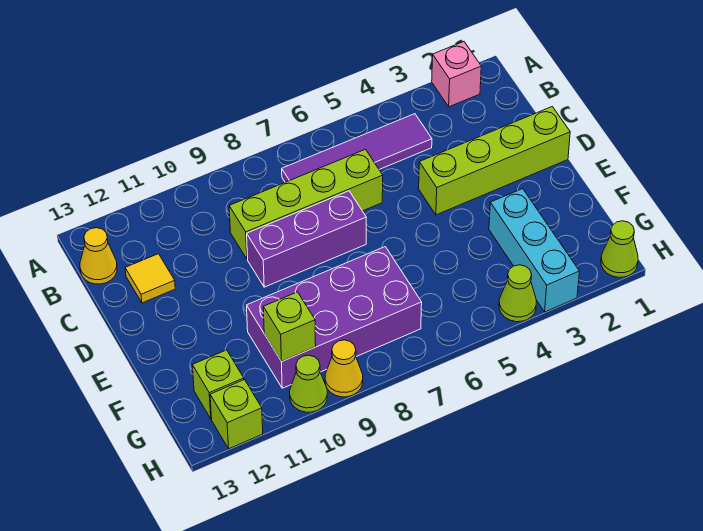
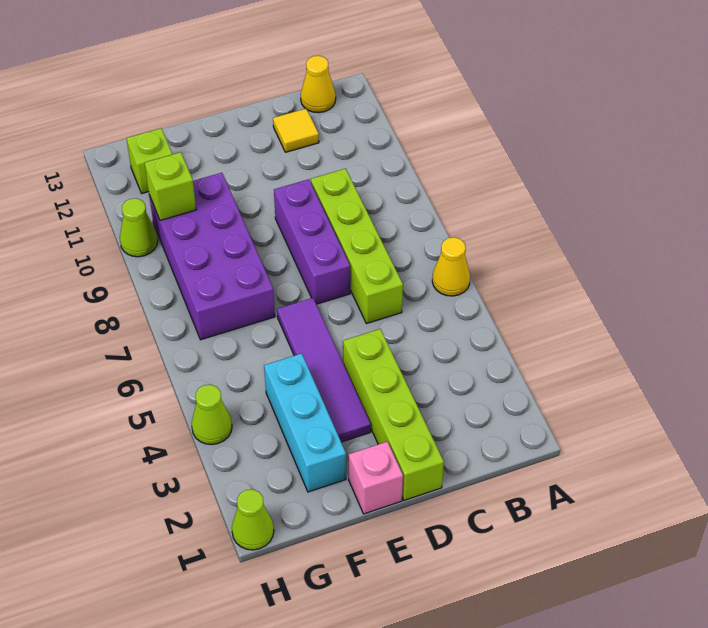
pink 1x1 brick [432,42,481,107] -> pink 1x1 brick moved to [349,442,403,514]
purple 1x4 tile [282,114,432,182] -> purple 1x4 tile moved to [277,298,371,442]
cyan 1x3 brick [489,189,579,312] -> cyan 1x3 brick turned to [264,353,346,492]
yellow 1x1 cone [325,340,363,397] -> yellow 1x1 cone moved to [432,237,470,296]
lime 1x1 brick [210,380,263,449] -> none

